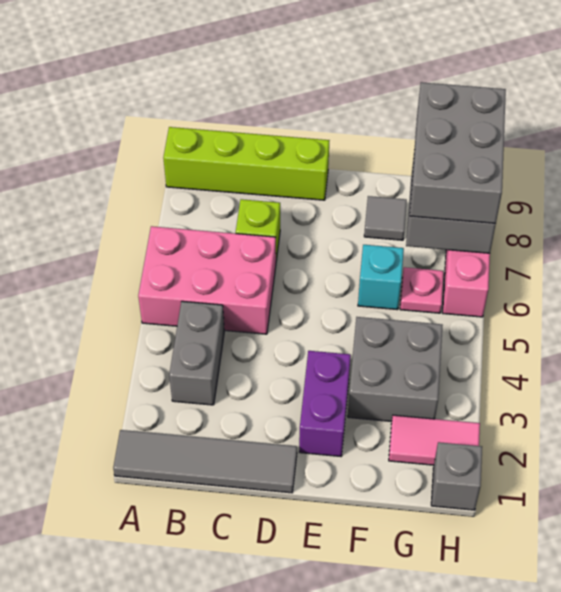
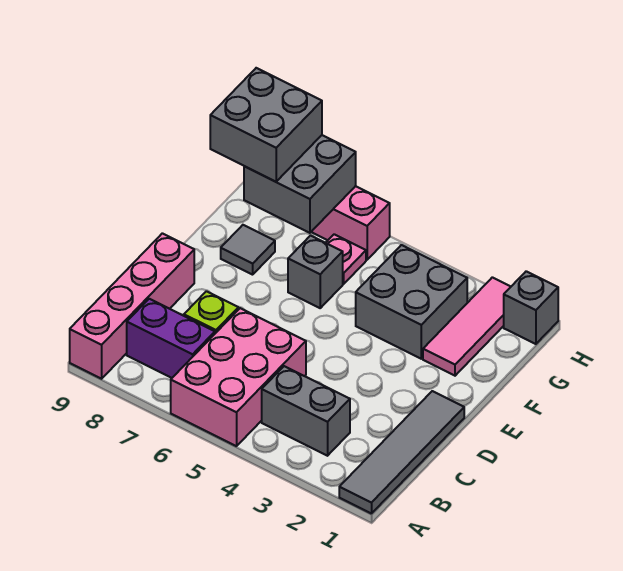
lime 1x4 brick [163,127,329,200] -> pink 1x4 brick [70,233,194,379]
purple 1x2 brick [299,351,351,456] -> purple 1x2 brick moved to [127,299,215,378]
cyan 1x1 brick [358,245,404,310] -> grey 1x1 brick [288,236,343,308]
pink 1x2 tile [389,415,480,465] -> pink 1x3 tile [423,277,511,376]
grey 2x3 brick [410,82,506,224] -> grey 2x2 brick [210,68,322,182]

